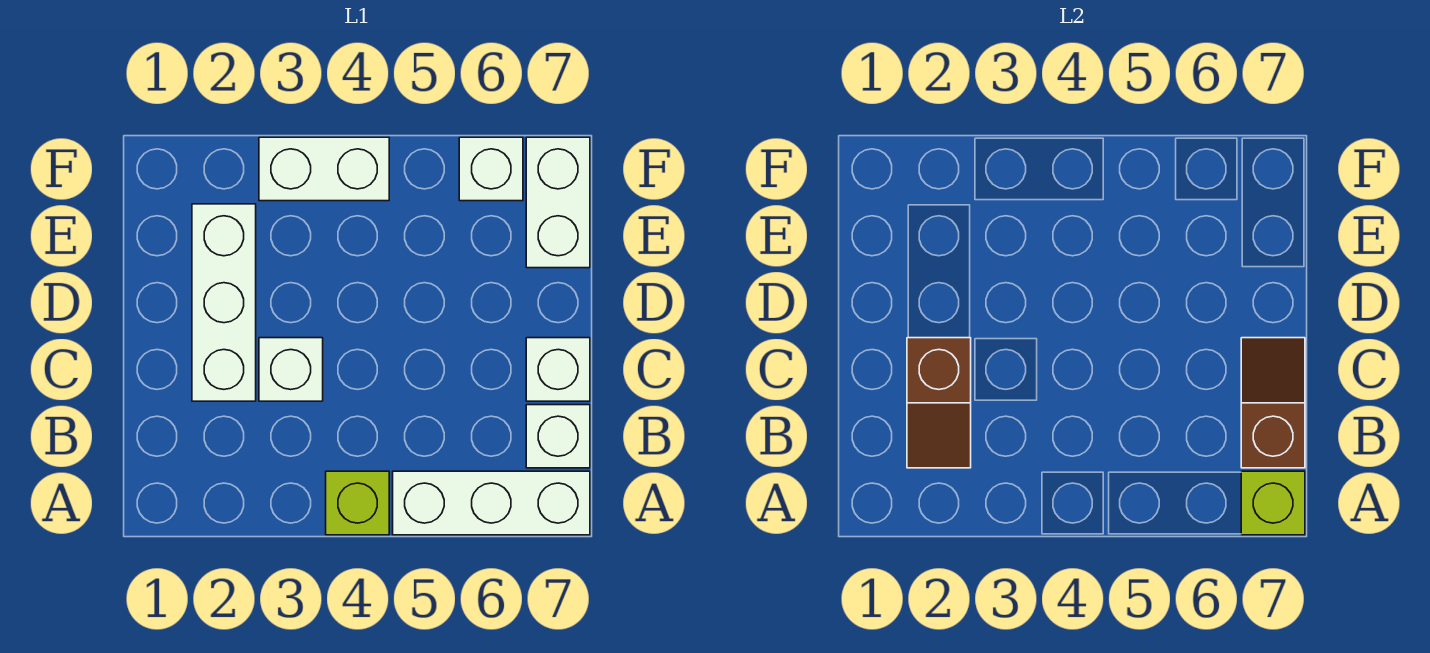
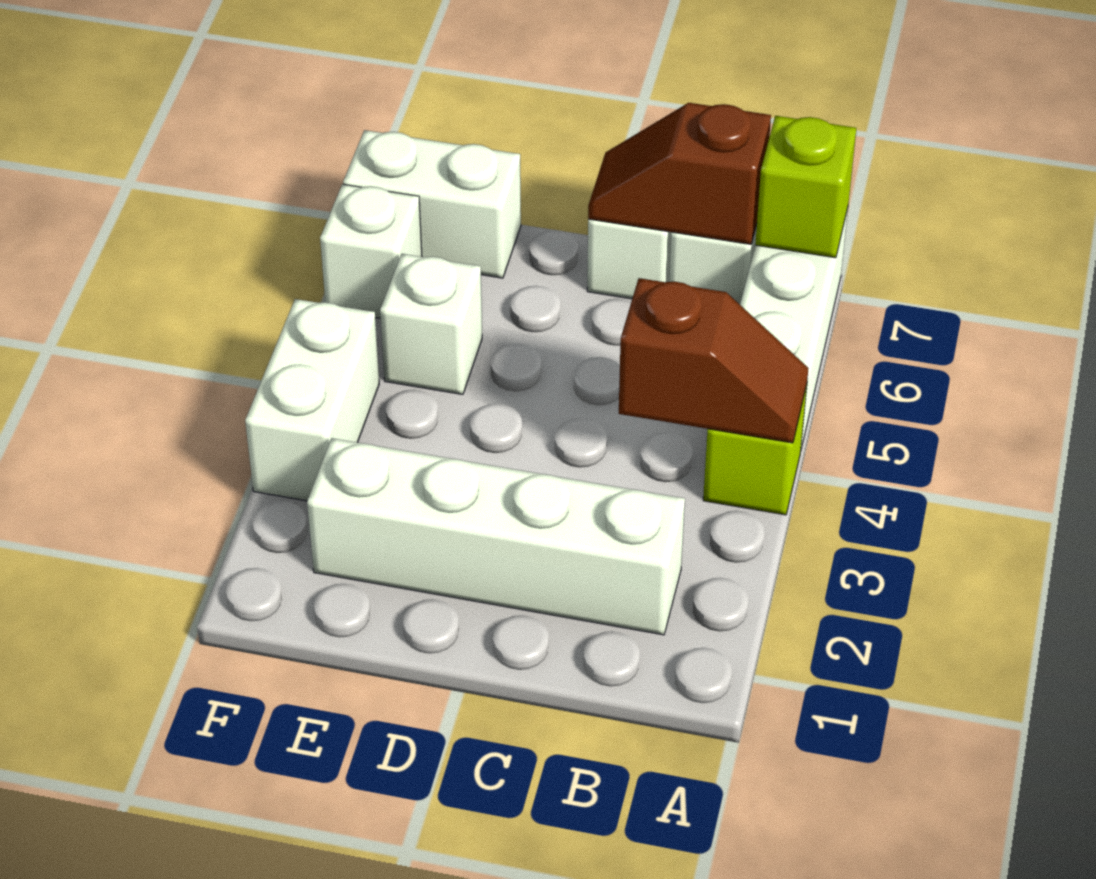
brown 1x2 slope [907,338,971,468] -> brown 1x2 slope moved to [619,278,808,443]
white 1x3 brick [192,204,256,401] -> white 1x4 brick [307,438,685,635]
white 1x1 brick [259,338,323,401] -> white 1x1 brick moved to [380,254,482,395]

